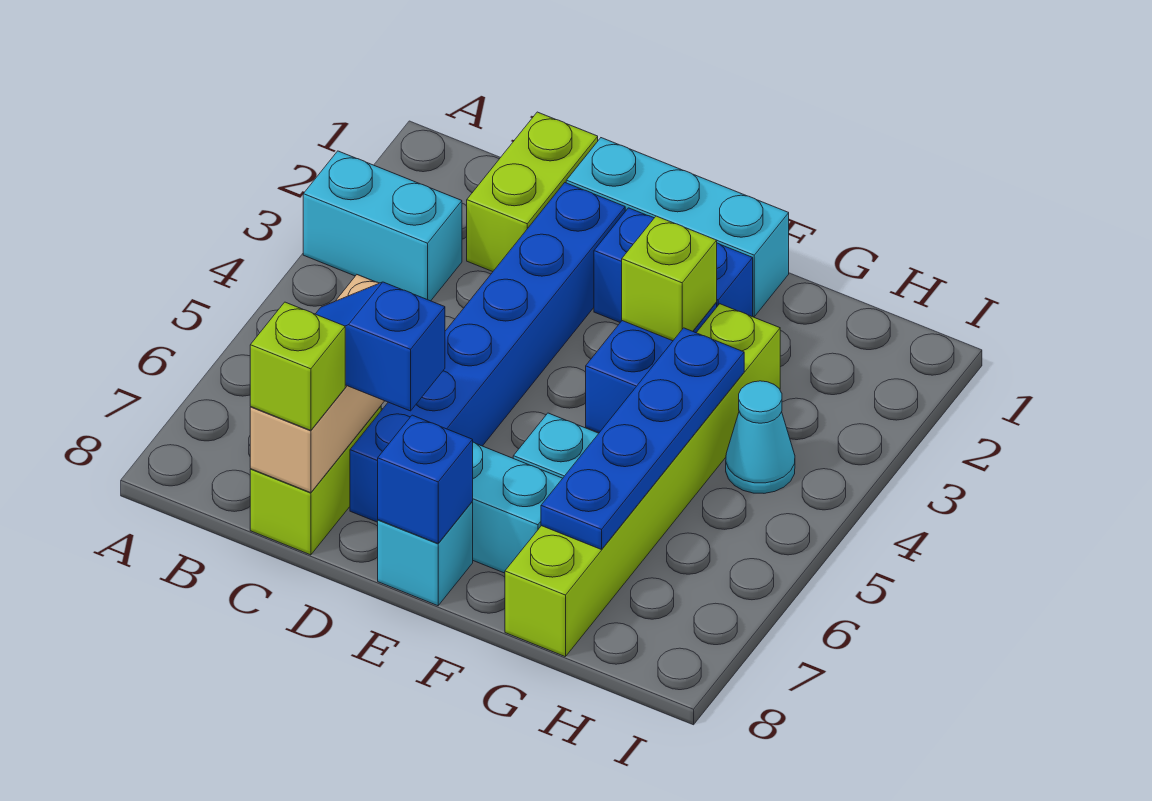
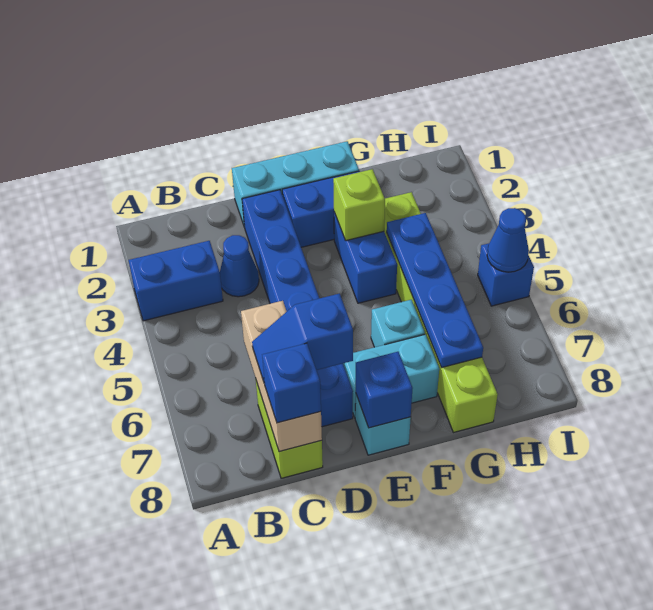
cyan 1x2 brick [303,151,462,301] -> blue 1x2 brick [129,241,223,321]
lime 1x2 brick [467,112,598,272] -> none
none -> blue 1x1 cone [220,235,259,297]
lime 1x1 brick [250,302,345,430] -> blue 1x1 brick [262,343,321,423]
cyan 1x1 cone [726,381,795,493] -> none
none -> blue 1x1 brick [478,243,534,306]
none -> blue 1x1 cone [487,208,529,272]

